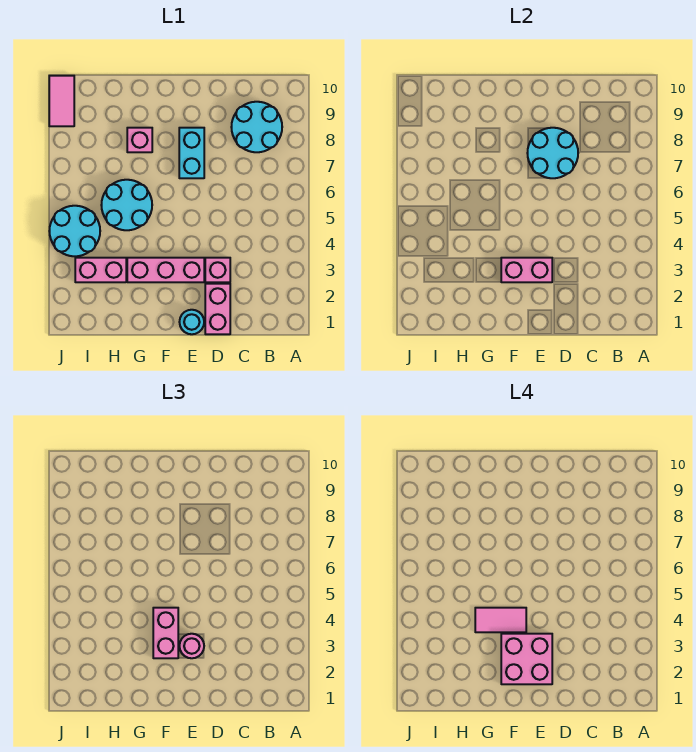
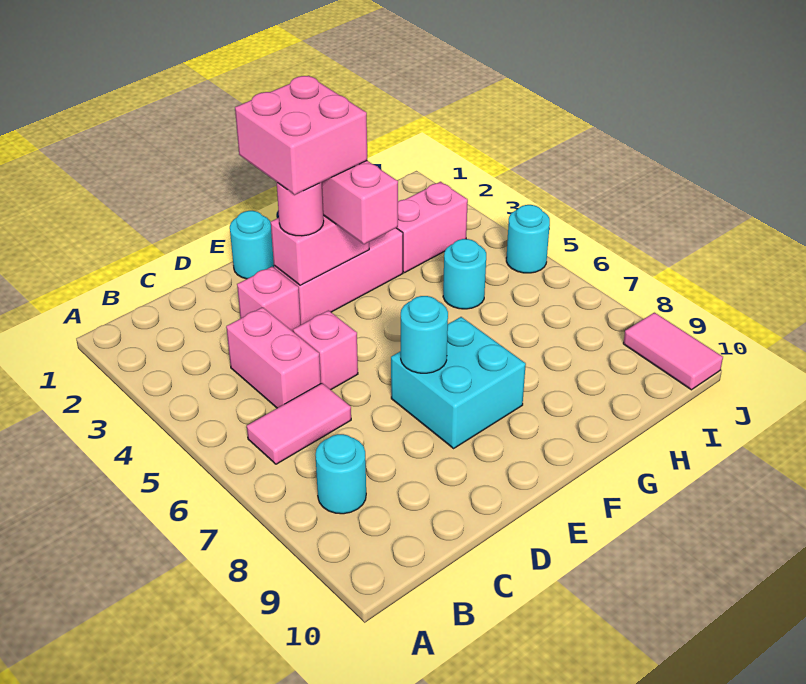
cyan 2x2 round brick [231,102,282,152] -> cyan 1x1 round brick [315,434,366,514]
pink 1x2 brick [205,284,230,334] -> pink 1x2 brick moved to [226,307,321,408]
cyan 2x2 round brick [527,128,578,178] -> cyan 1x1 round brick [401,296,448,373]
cyan 1x2 brick [179,128,204,178] -> cyan 2x2 brick [391,317,526,448]
pink 1x2 tile [475,608,526,632] -> pink 1x2 tile moved to [247,383,351,464]
cyan 2x2 round brick [101,180,152,230] -> cyan 1x1 round brick [443,239,486,309]
pink 1x1 brick [127,128,152,152] -> pink 1x1 brick moved to [293,310,358,390]
cyan 2x2 round brick [49,206,100,256] -> cyan 1x1 round brick [506,205,550,273]

